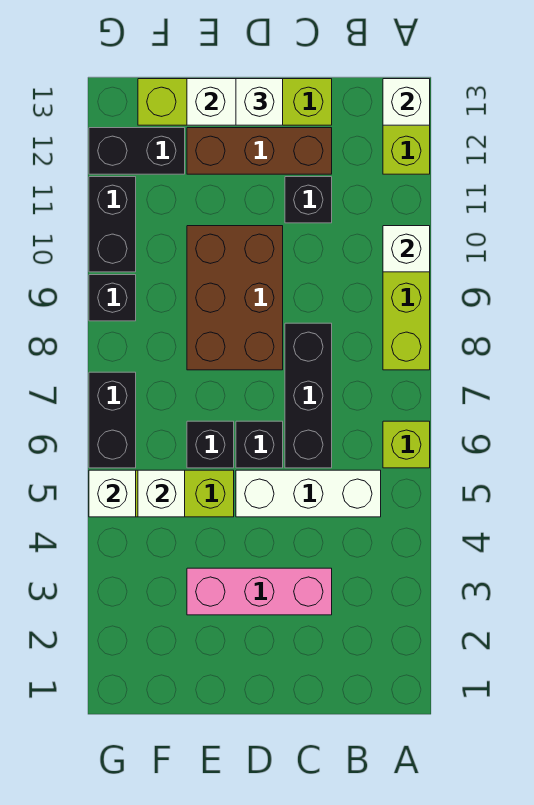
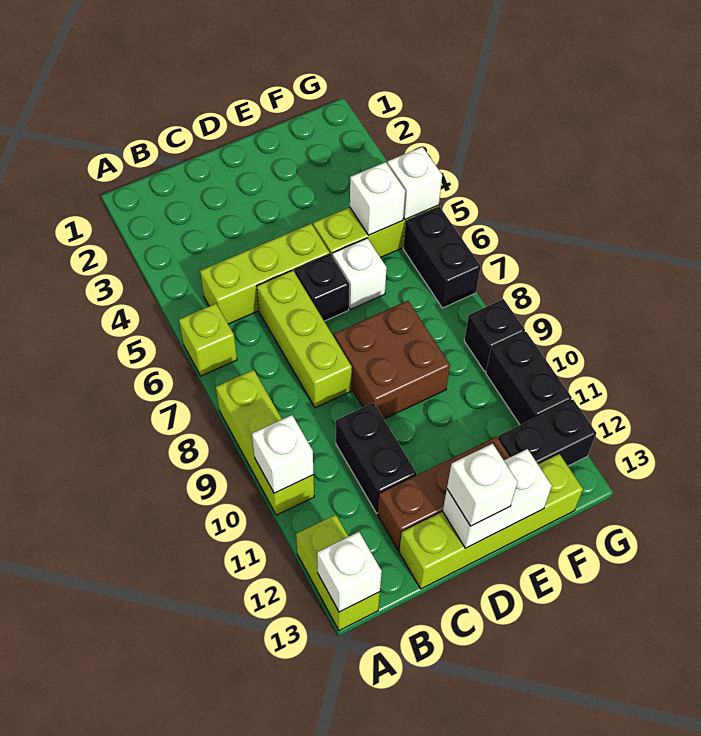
white 1x3 brick [236,470,381,517] -> lime 1x3 brick [200,224,330,324]
pink 1x3 brick [187,568,332,615] -> none
black 1x3 brick [285,323,332,468] -> lime 1x3 brick [257,270,352,408]
black 1x1 brick [285,177,332,223] -> black 1x2 brick [336,403,417,513]
brown 2x3 brick [187,226,283,370] -> brown 2x2 brick [334,301,450,419]
black 1x1 brick [187,421,234,468] -> white 1x1 brick [332,238,387,309]

